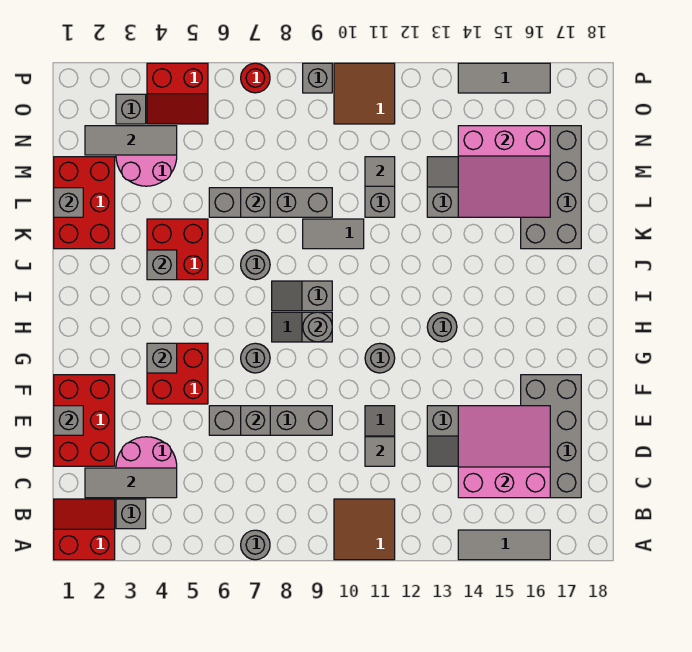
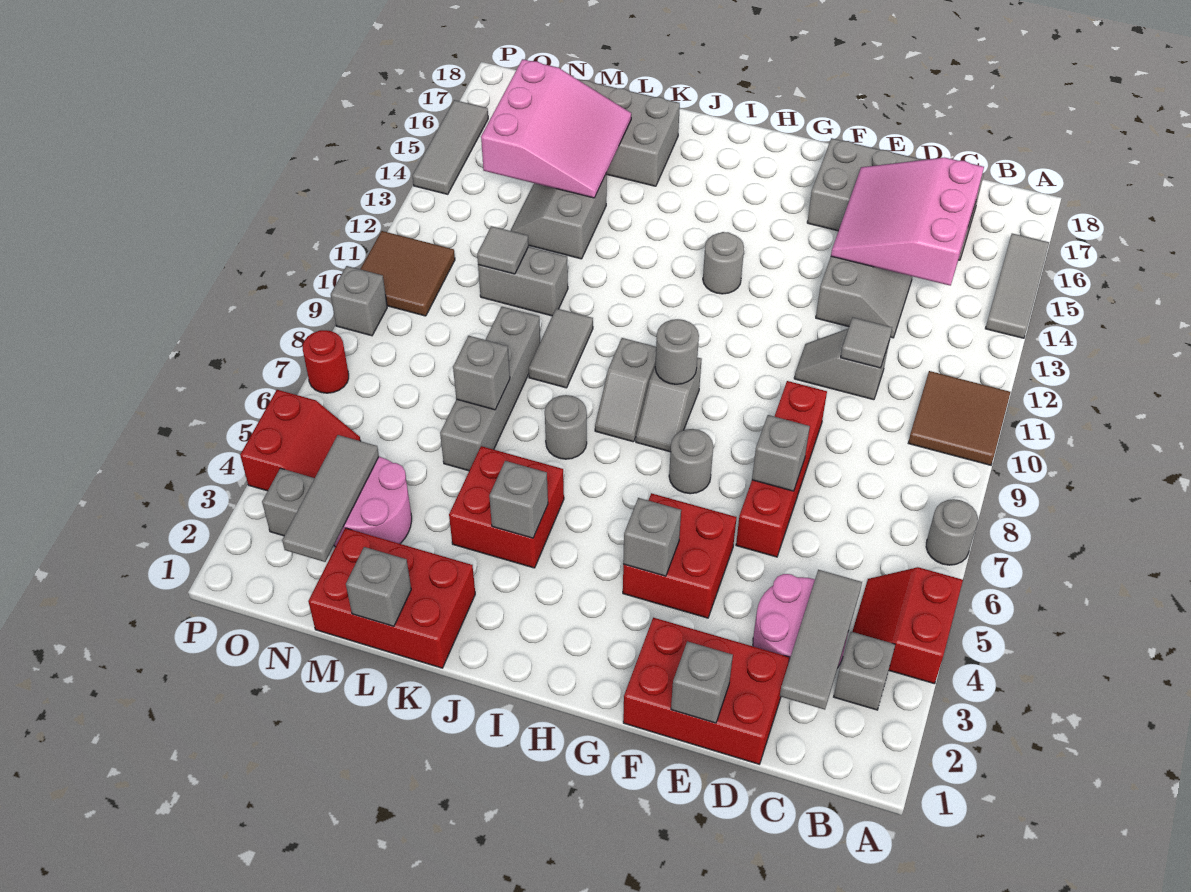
red 2x2 slope [54,499,115,560] -> red 2x2 slope moved to [852,567,963,684]
grey 1x4 brick [209,406,332,435] -> red 1x4 brick [736,381,827,557]
grey 1x1 round brick [365,343,395,373] -> none

